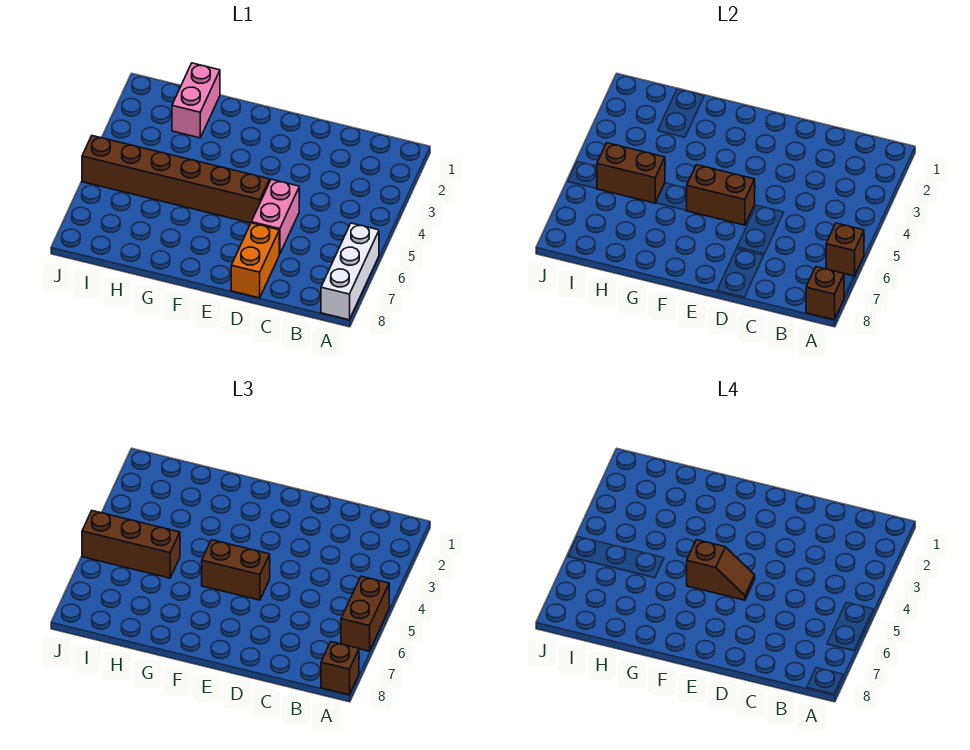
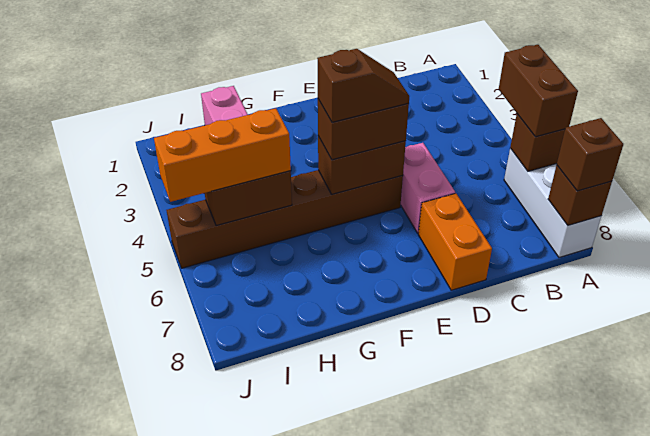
brown 1x3 brick [82,511,180,578] -> orange 1x3 brick [154,108,291,202]

